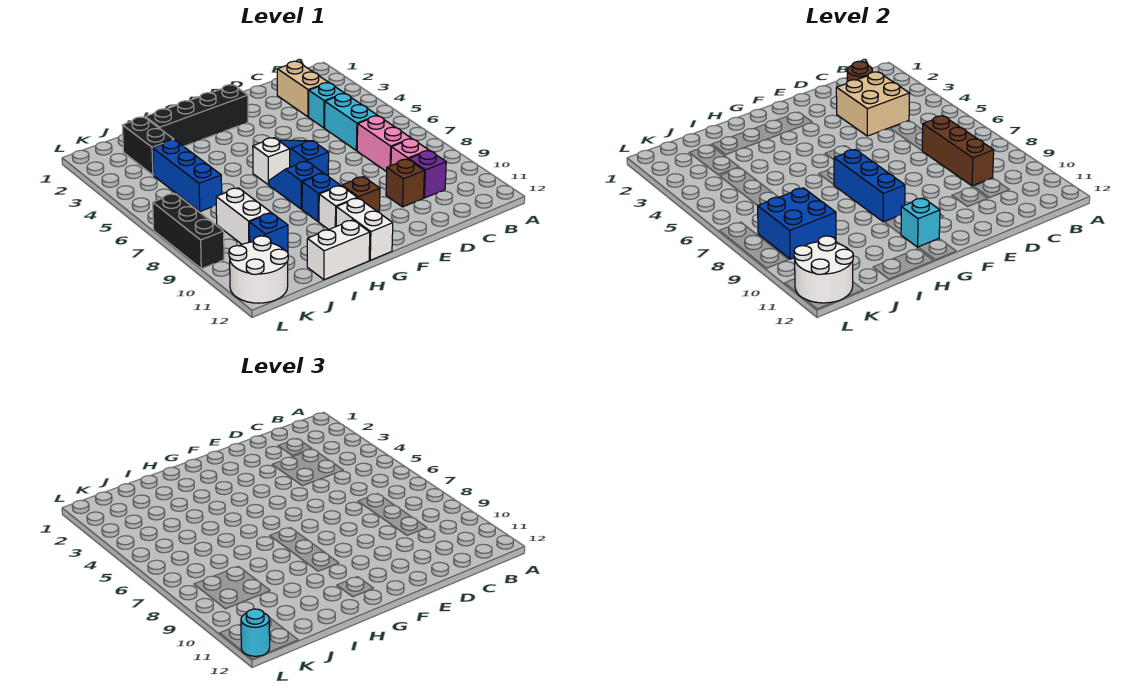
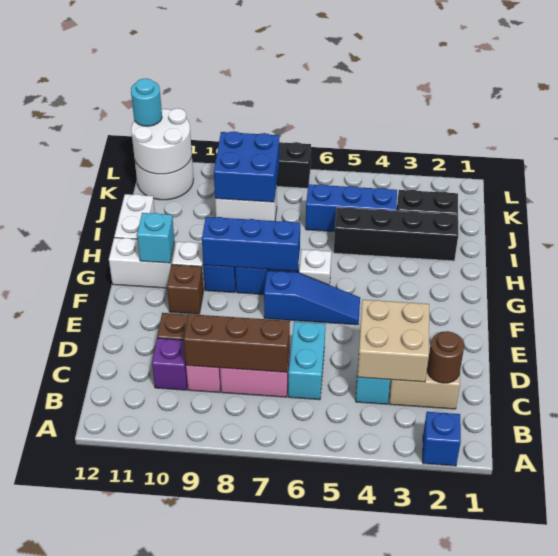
cyan 1x2 brick [325,94,377,151] -> cyan 1x2 brick turned to [288,322,325,400]
black 1x4 brick [145,85,248,146] -> black 1x4 brick turned to [334,207,458,261]
blue 1x1 brick [249,213,288,253] -> blue 1x1 brick moved to [423,412,461,466]

